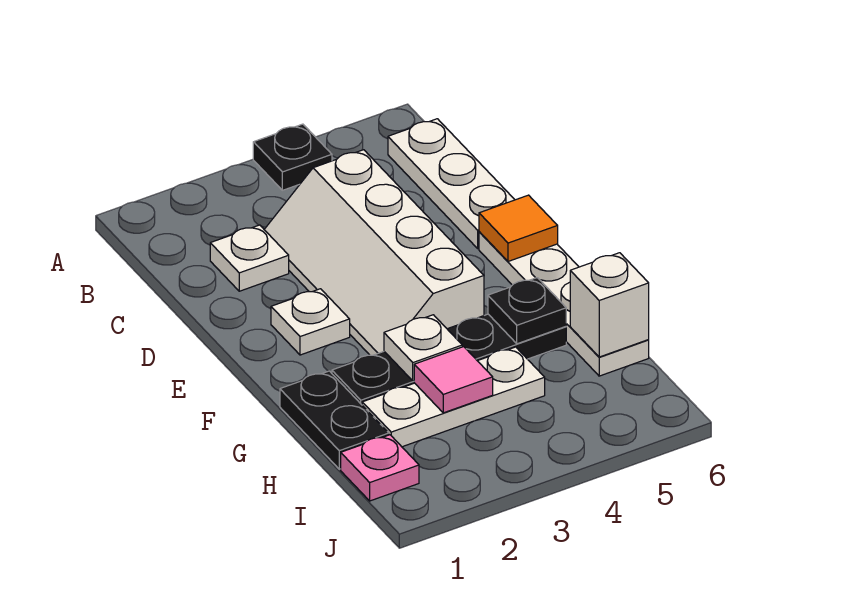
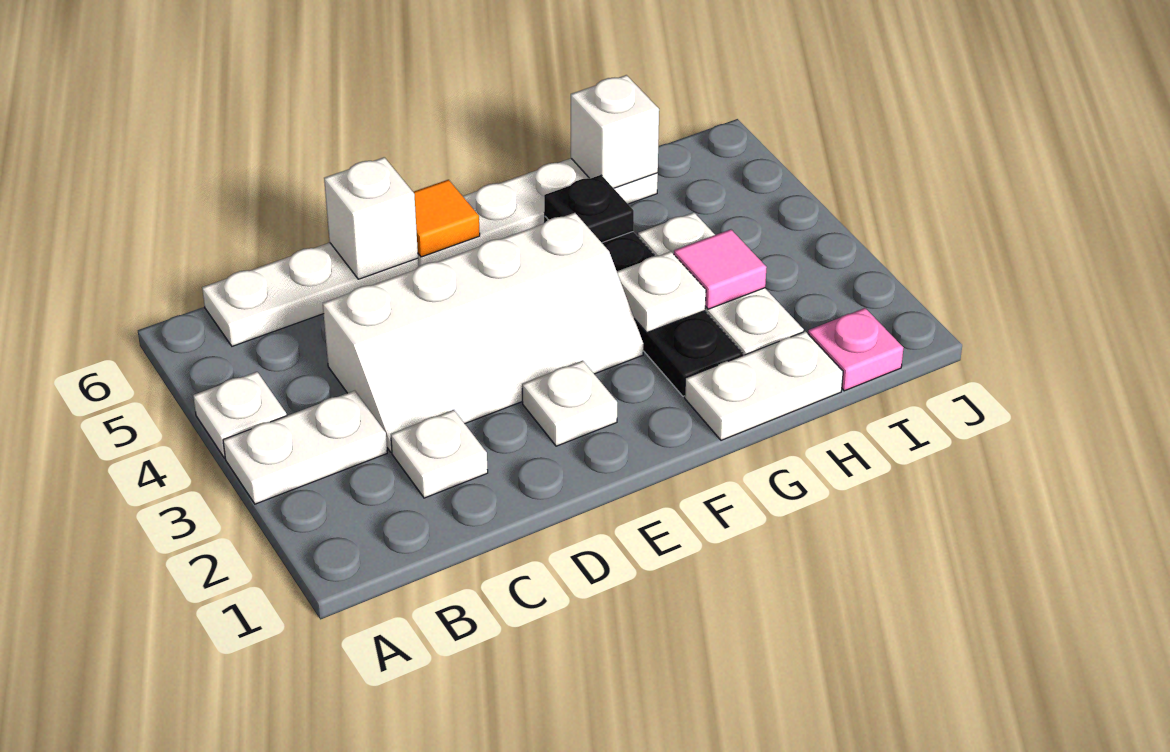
none -> white 1x2 plate [223,391,387,504]
black 1x1 plate [253,124,332,190] -> white 1x1 plate [193,372,287,458]
none -> white 1x1 brick [324,157,418,279]
black 1x2 plate [280,371,389,469] -> white 1x2 plate [685,331,843,440]

